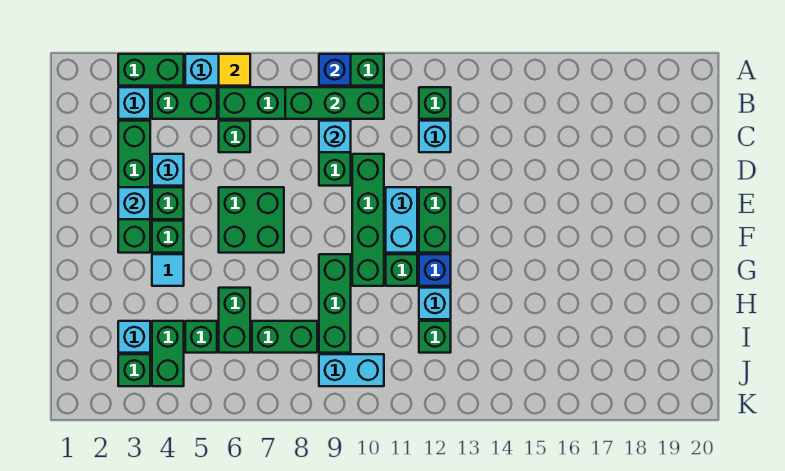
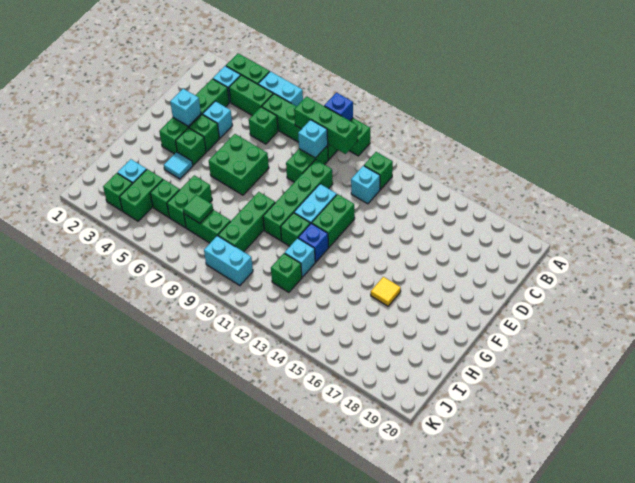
yellow 1x1 tile [219,54,250,86] -> yellow 1x1 tile moved to [371,277,401,306]
none -> green 1x1 tile [183,195,213,223]

